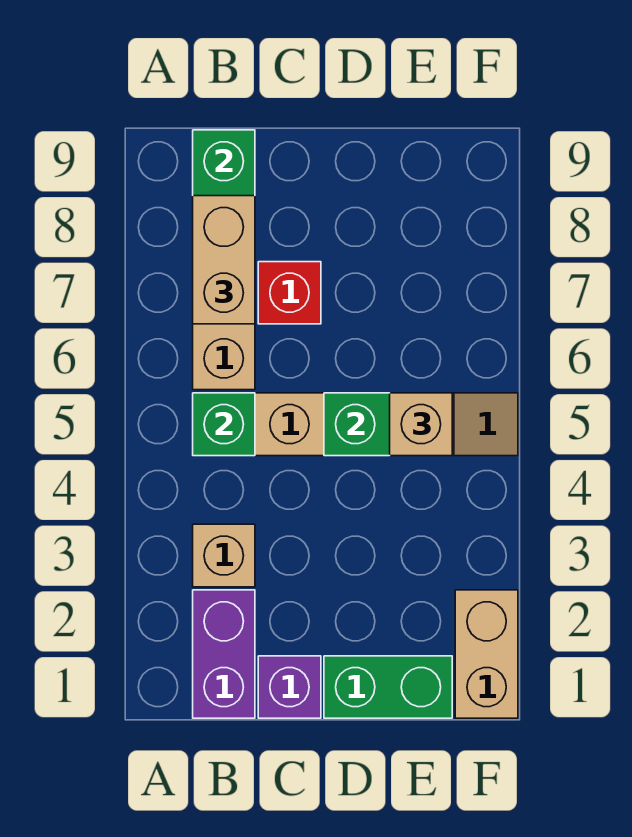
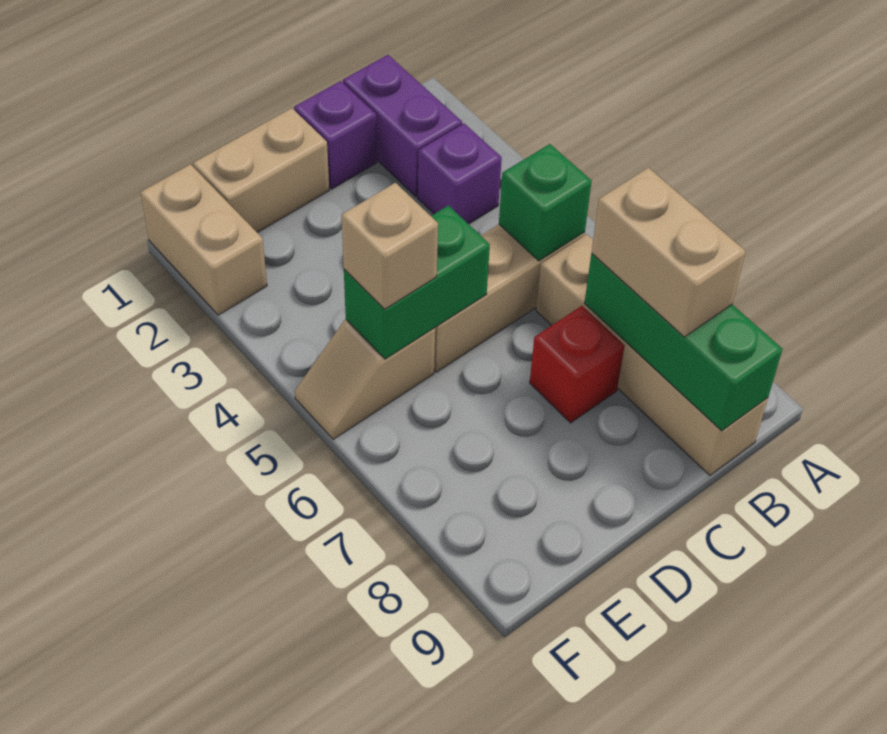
tan 1x1 brick [193,524,255,587] -> purple 1x1 brick [418,123,502,224]
green 1x2 brick [324,656,452,718] -> tan 1x2 brick [193,108,329,233]

